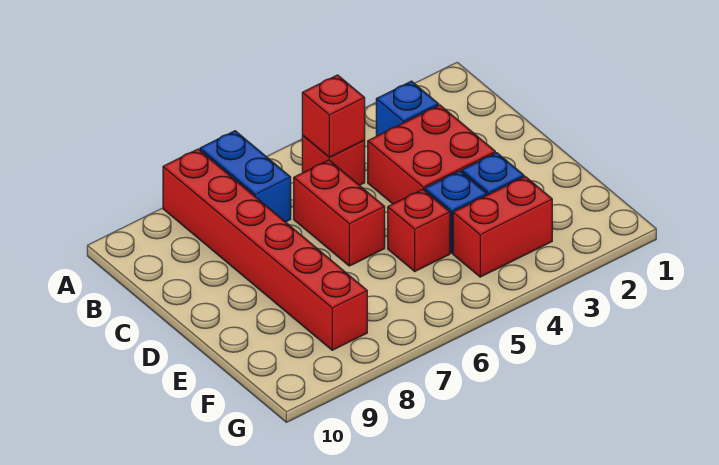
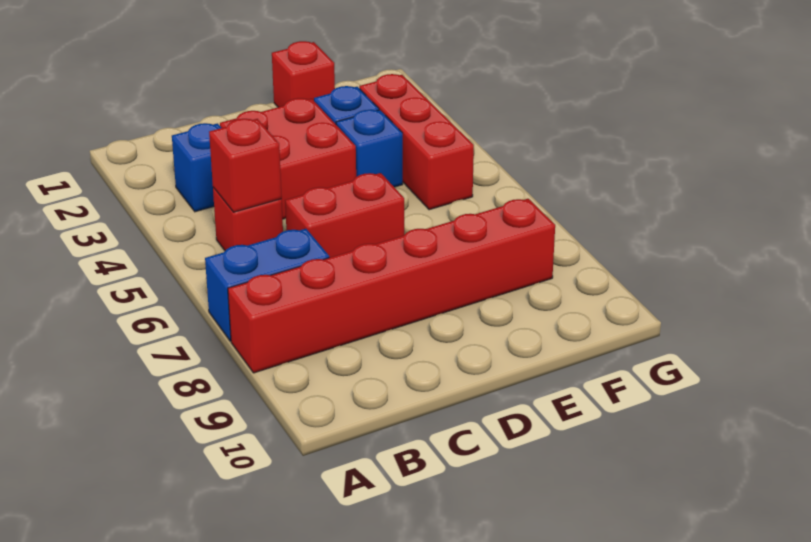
red 1x1 brick [388,189,450,271] -> red 1x1 brick moved to [272,41,335,107]
red 1x2 brick [453,177,552,277] -> red 1x3 brick [359,74,474,210]

